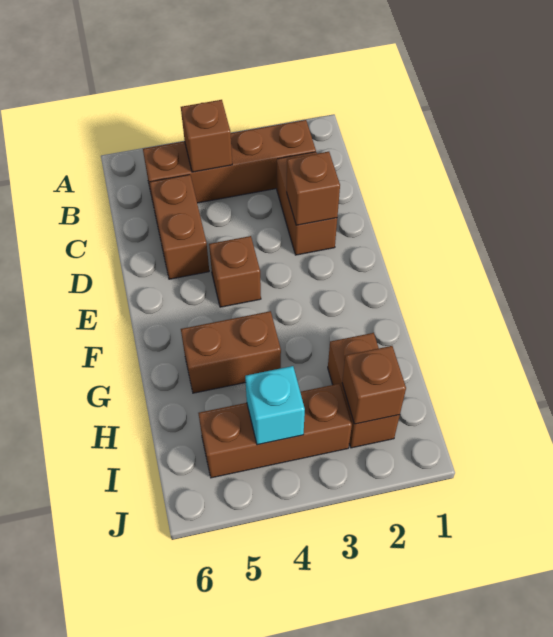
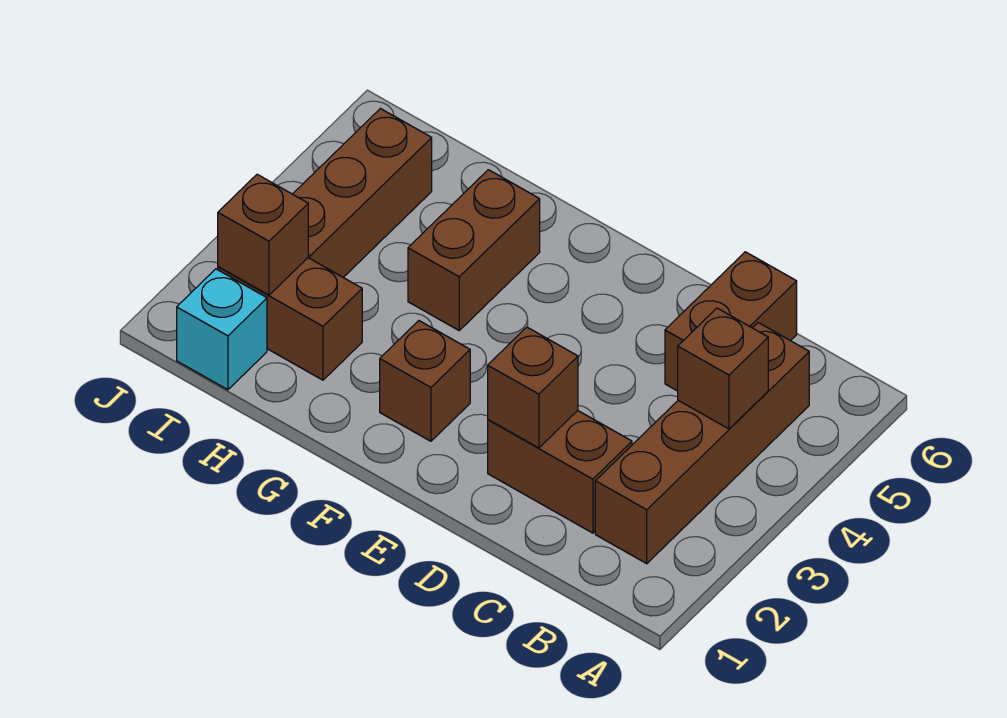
brown 1x2 brick [150,175,209,279] -> brown 1x2 brick turned to [665,252,797,391]
brown 1x1 brick [209,236,261,307] -> brown 1x1 brick moved to [380,321,470,441]
cyan 1x1 brick [245,366,305,445] -> cyan 1x1 brick moved to [177,269,267,390]

